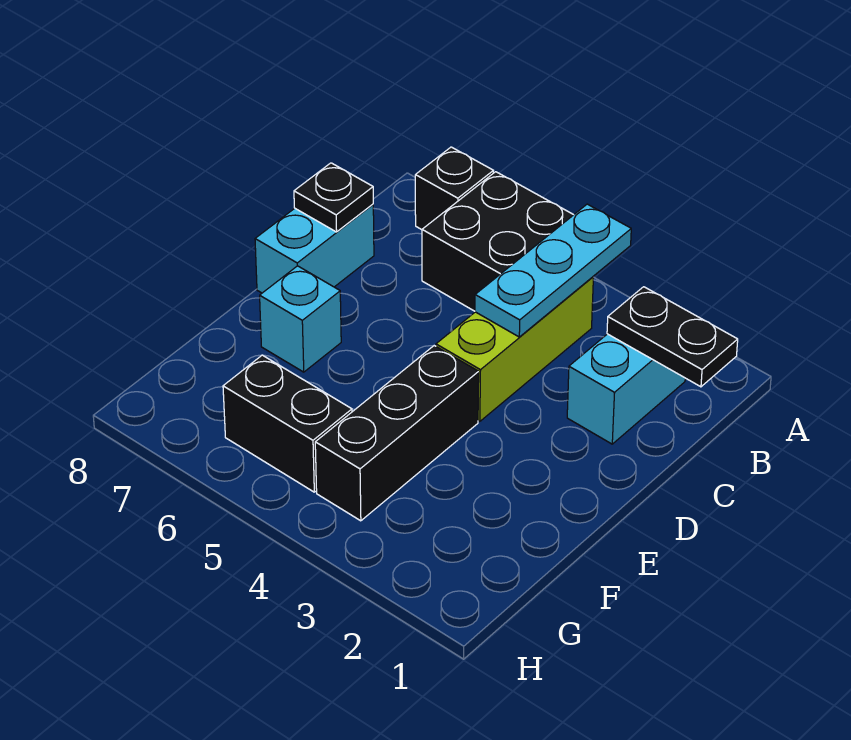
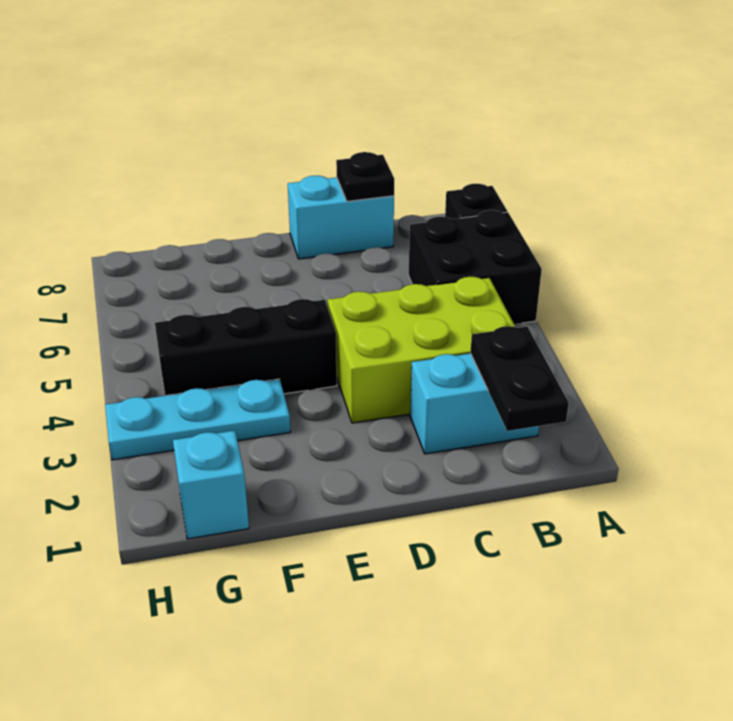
cyan 1x3 plate [475,204,631,337] -> cyan 1x3 plate moved to [105,379,291,460]
lime 1x3 brick [436,277,593,421] -> lime 2x3 brick [327,277,515,423]
cyan 1x1 brick [260,266,341,372] -> cyan 1x1 brick moved to [173,431,249,539]
black 1x2 brick [223,355,352,492] -> none

